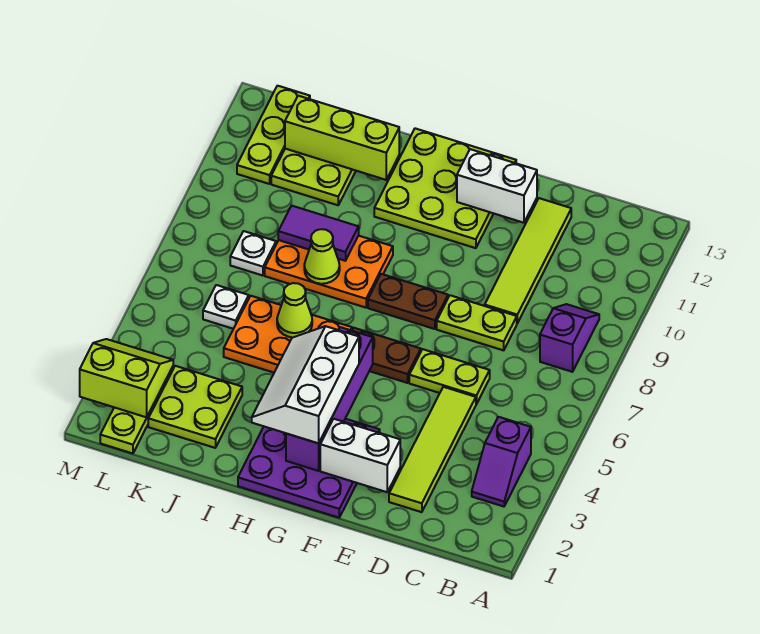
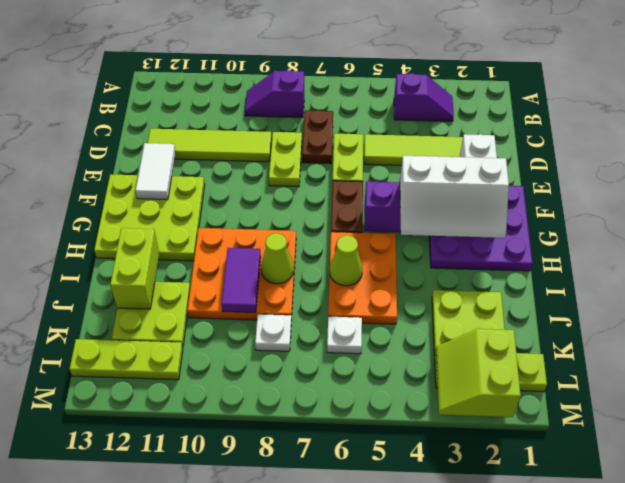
white 1x2 brick [457,149,537,223] -> white 1x2 tile [136,143,176,200]
brown 1x2 plate [368,274,448,329] -> brown 1x2 plate moved to [302,110,333,163]
orange 2x3 plate [265,236,393,308] -> orange 3x3 plate [187,228,296,321]
lime 1x3 brick [285,96,399,180] -> lime 1x2 brick [110,228,159,309]

